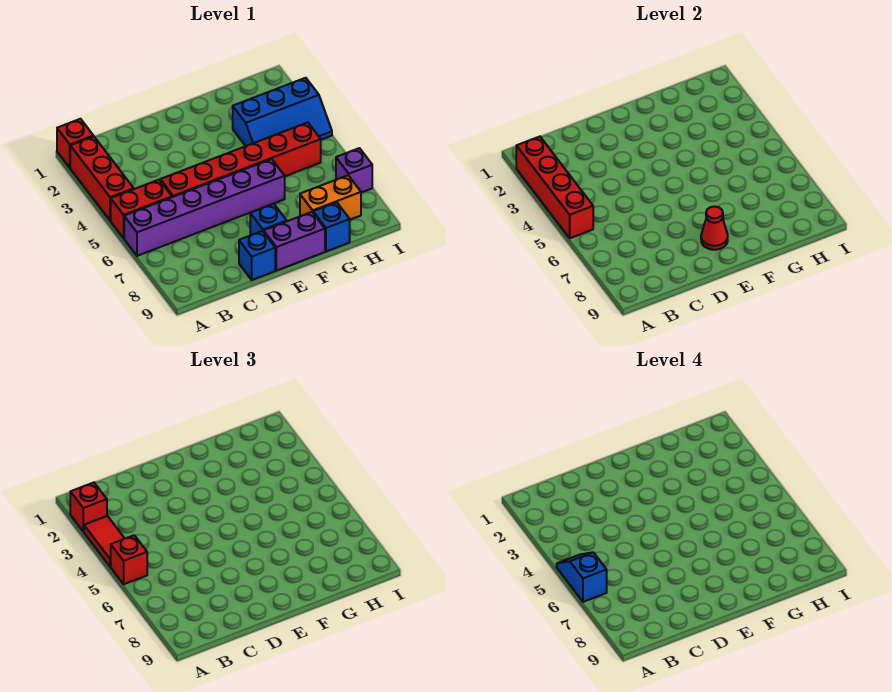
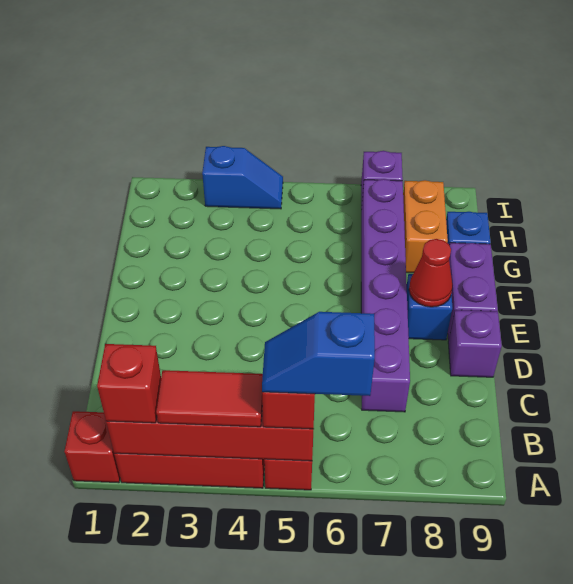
purple 1x6 brick [124,159,285,256] -> purple 1x6 brick moved to [361,179,410,412]
red 1x6 brick [160,123,321,197] -> none
blue 1x1 brick [239,231,275,280] -> purple 1x1 brick [448,310,502,377]
blue 2x3 slope [233,78,332,146] -> blue 1x2 slope [202,146,283,209]

